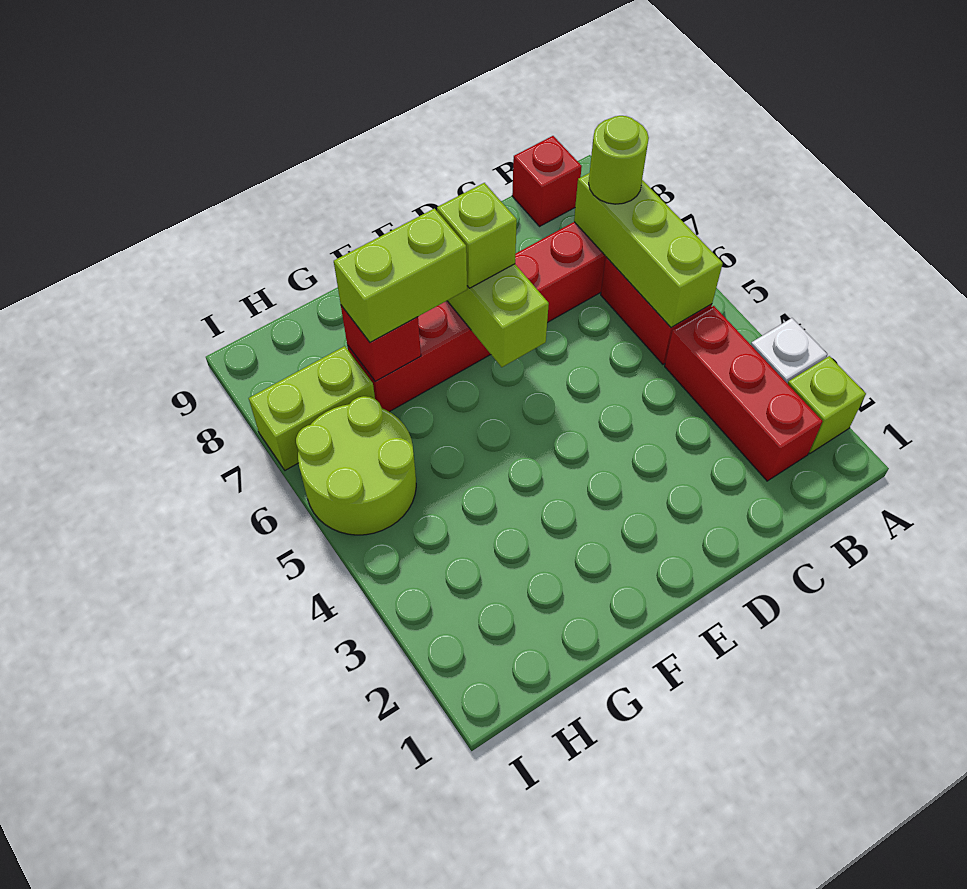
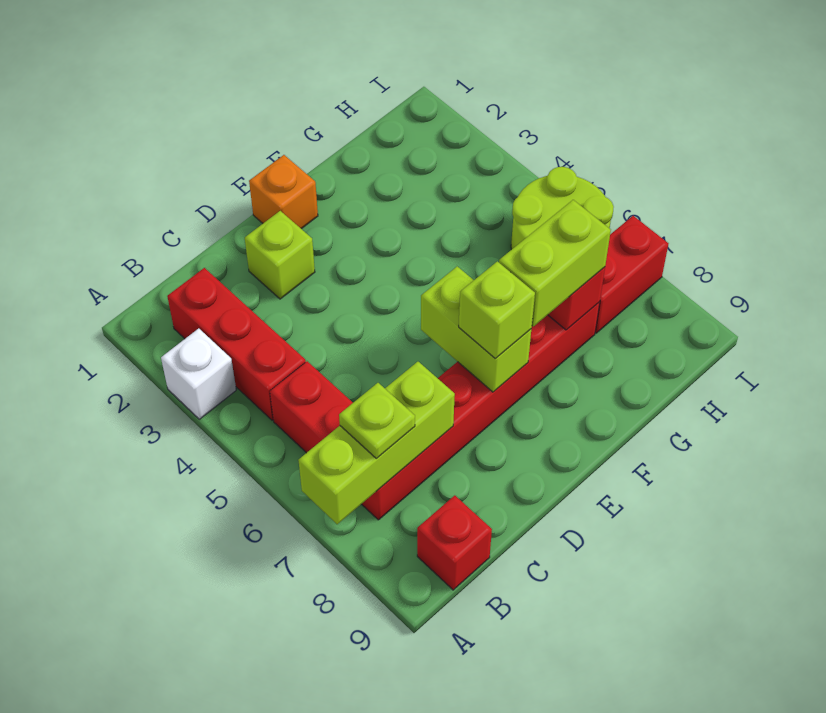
lime 1x1 brick [788,356,866,454] -> lime 1x1 brick moved to [245,211,315,299]
lime 1x3 brick [574,173,723,328] -> lime 1x3 brick turned to [298,362,455,524]
lime 1x1 round brick [589,116,649,204] -> lime 1x1 plate [339,383,415,459]
none -> orange 1x1 brick [249,155,318,229]
lime 1x2 brick [249,346,375,470] -> red 1x2 brick [595,216,669,333]

